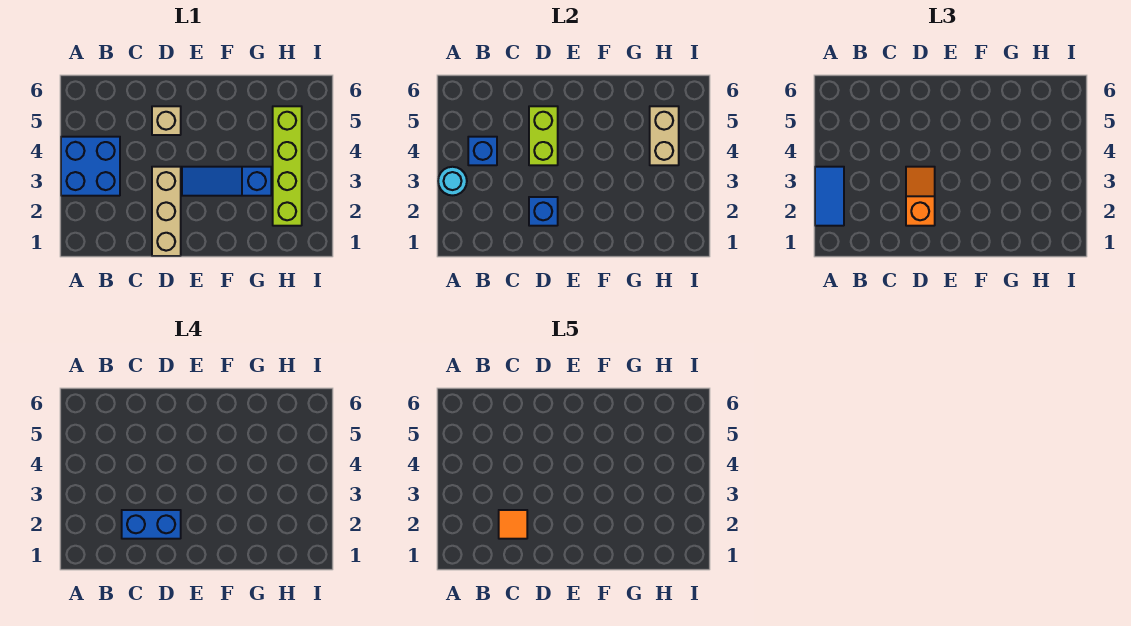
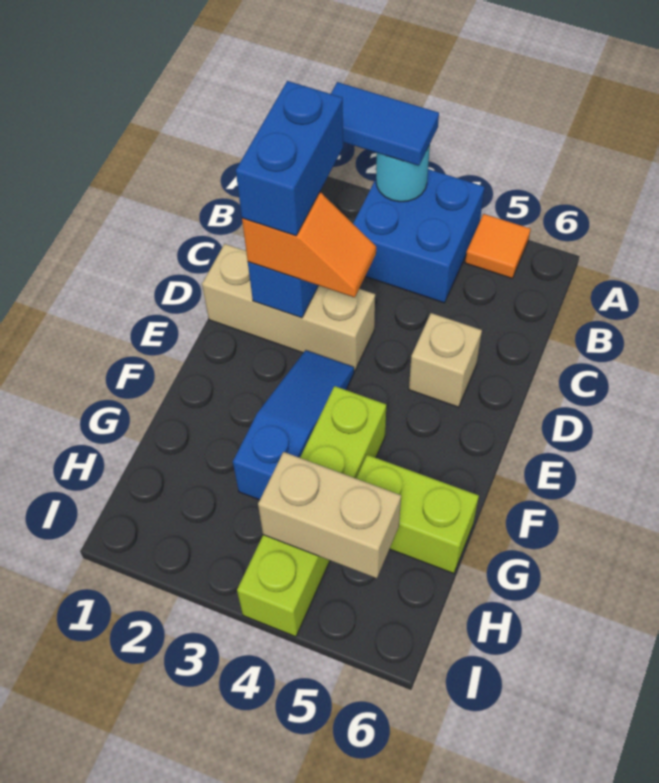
blue 1x1 brick [468,137,497,165] -> none
orange 1x1 tile [499,510,527,539] -> orange 1x1 tile moved to [465,214,531,278]
lime 1x2 brick [529,106,558,165] -> lime 1x2 brick moved to [356,455,479,573]
lime 1x4 brick [273,106,302,226] -> lime 1x4 brick turned to [237,386,386,637]

